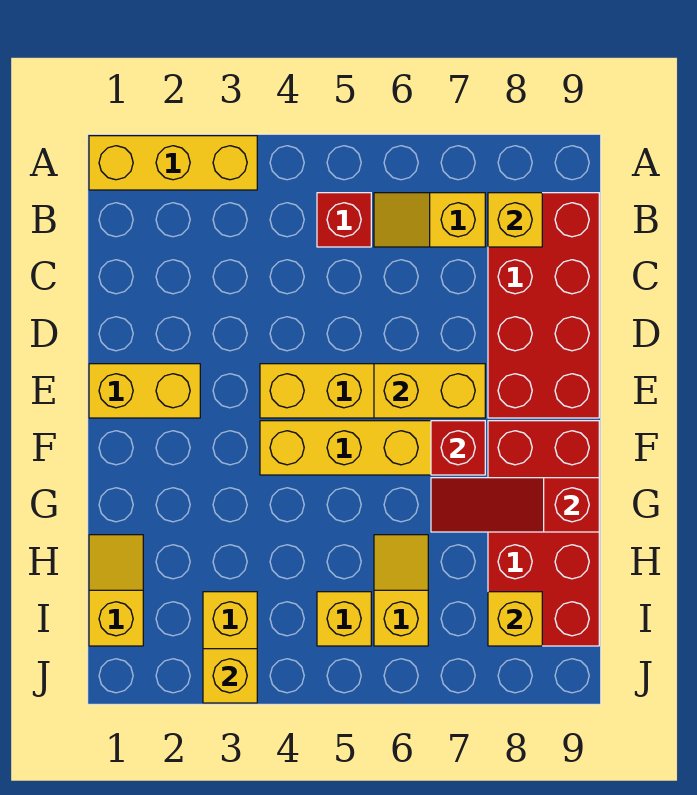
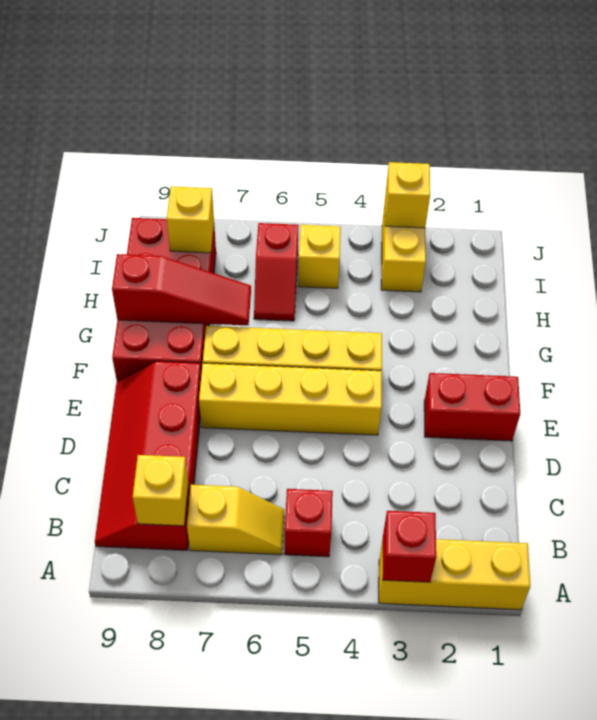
red 2x4 brick [488,193,599,418] -> red 2x4 slope [95,361,201,550]
yellow 1x2 brick [89,364,200,418] -> red 1x2 brick [424,373,520,441]
yellow 1x2 brick [374,364,485,418] -> none
red 1x1 brick [431,421,485,475] -> red 1x1 brick moved to [383,511,436,582]
yellow 1x2 slope [89,535,143,646] -> none
yellow 1x2 slope [374,535,428,646] -> red 1x2 slope [254,223,299,321]

